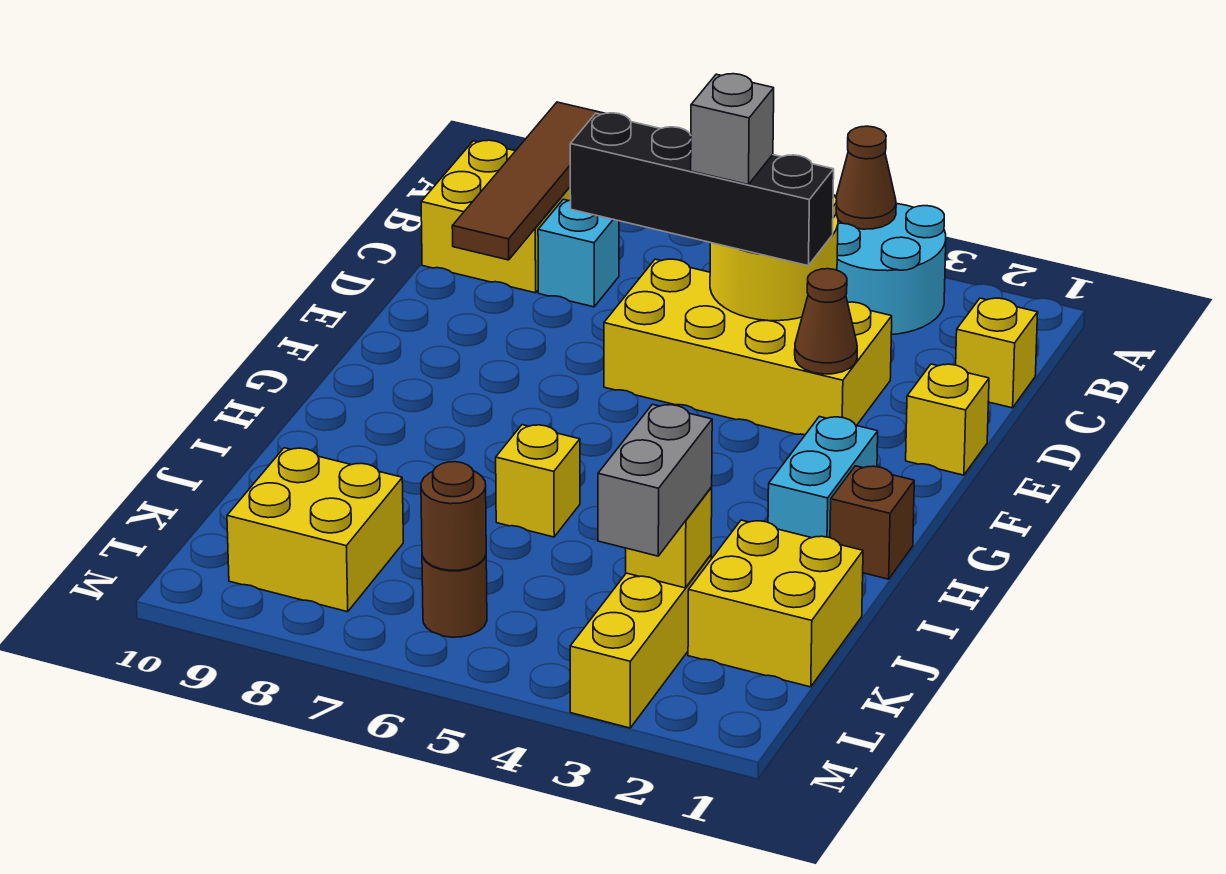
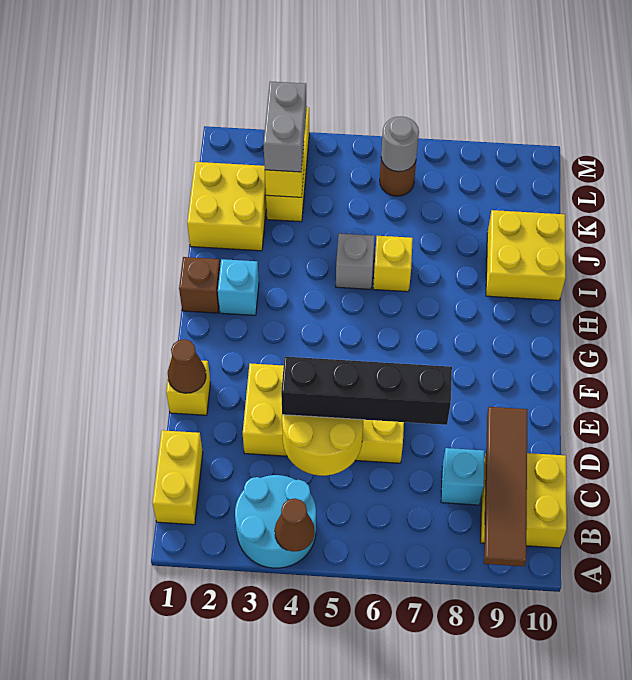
yellow 1x1 brick [956,298,1038,408] -> yellow 1x2 brick [152,430,203,525]
grey 1x1 brick [691,74,774,185] -> grey 1x1 brick moved to [336,233,375,289]
brown 1x1 cone [795,269,857,374] -> brown 1x1 cone moved to [168,339,206,393]
cyan 1x2 brick [768,417,878,538] -> cyan 1x1 brick [218,259,259,315]
yellow 2x2 brick [227,448,403,612] -> yellow 2x2 brick moved to [486,210,566,301]
brown 1x1 round brick [421,462,486,570] -> grey 1x1 round brick [381,116,419,172]

